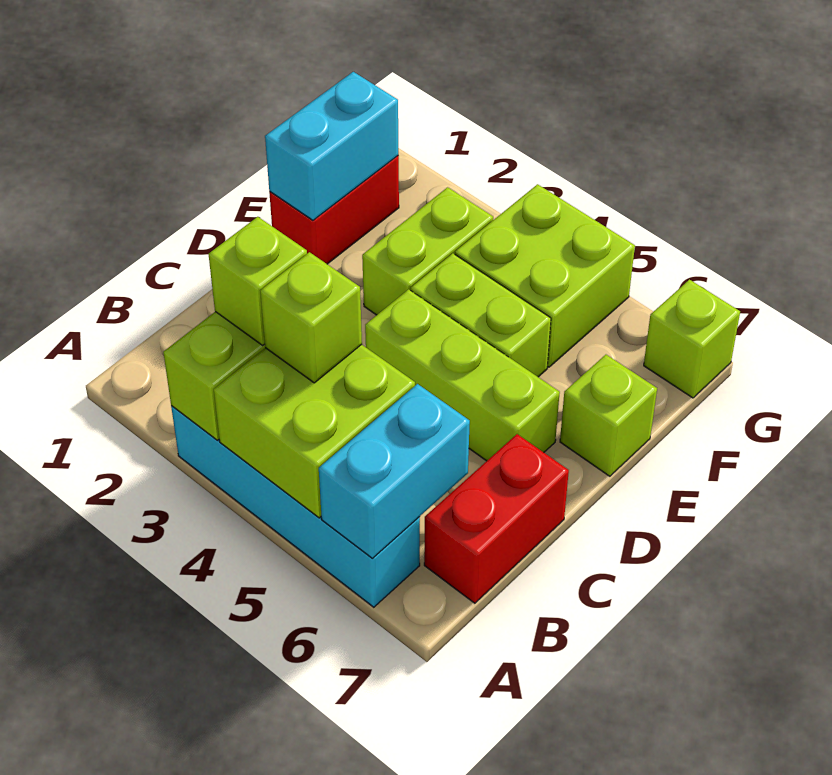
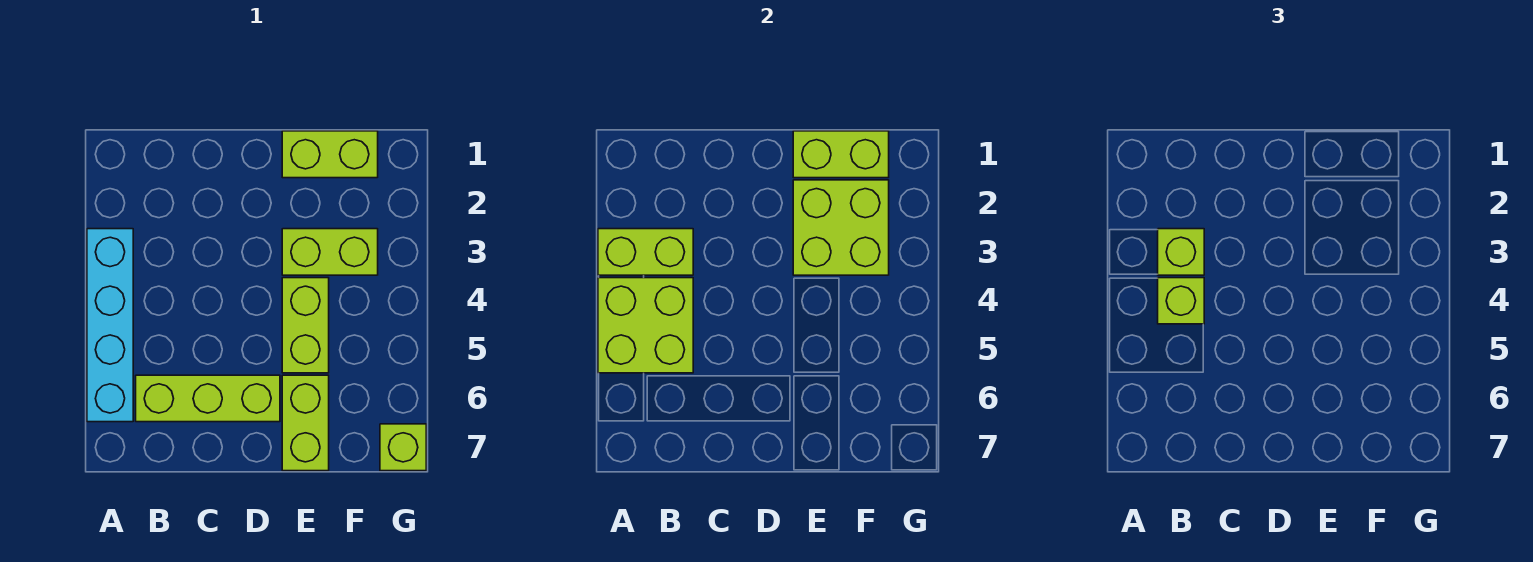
cyan 1x2 brick [319,384,470,558] -> none
red 1x2 brick [424,434,569,603] -> none
lime 1x3 brick [365,289,560,461] -> lime 1x3 brick turned to [136,375,280,422]
red 1x2 brick [269,156,399,264] -> lime 1x2 brick [282,131,378,178]
cyan 1x2 brick [265,72,398,220] -> lime 1x2 brick [793,131,889,178]
lime 1x1 brick [560,355,657,476] -> lime 1x2 brick [282,375,329,471]
lime 2x2 brick [455,184,635,367] -> lime 2x2 brick moved to [793,180,889,275]

